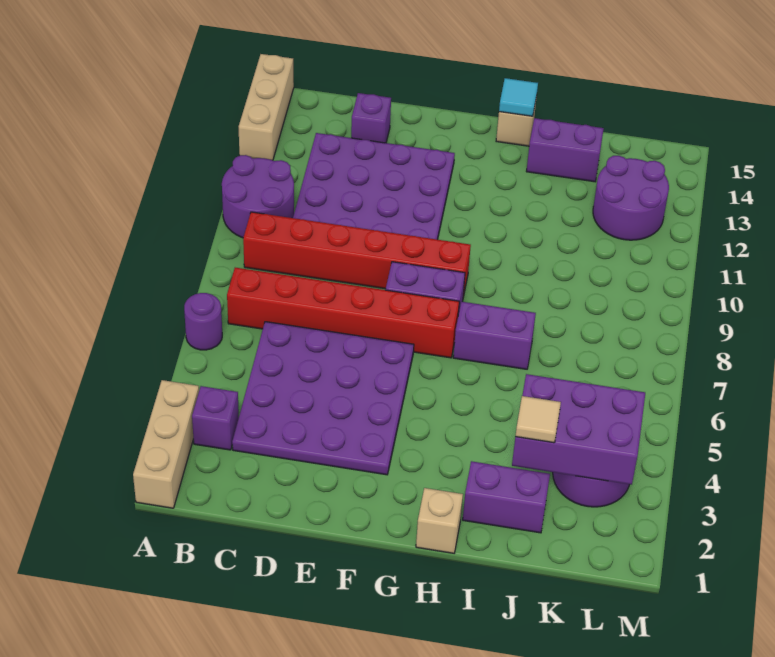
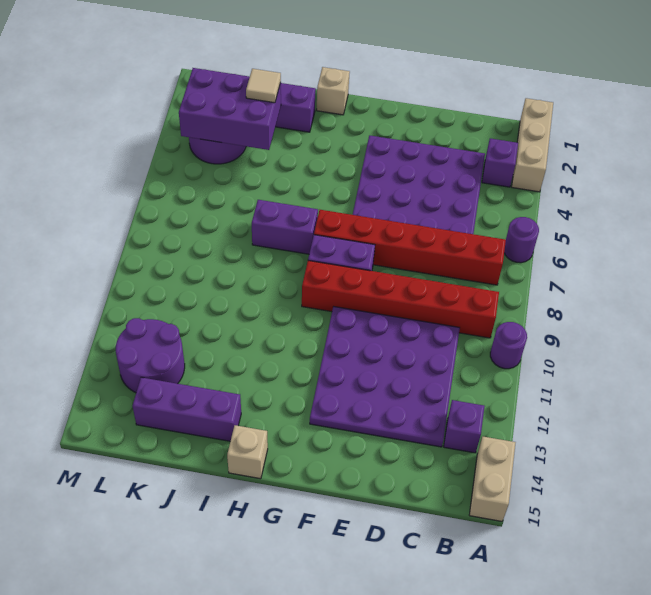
purple 2x2 round brick [222,155,294,238] -> purple 1x1 round brick [490,322,527,369]
tan 1x3 brick [239,54,294,160] -> tan 1x2 brick [470,437,516,521]
purple 1x1 brick [351,93,391,143] -> purple 1x1 brick moved to [444,400,485,453]
cyan 1x1 tile [499,78,538,116] -> none
purple 1x2 brick [526,118,604,182] -> purple 1x3 brick [132,377,241,441]

